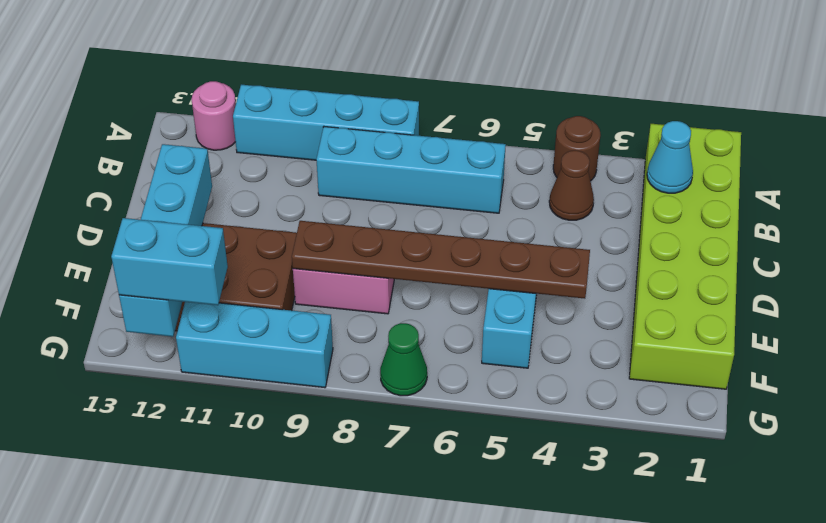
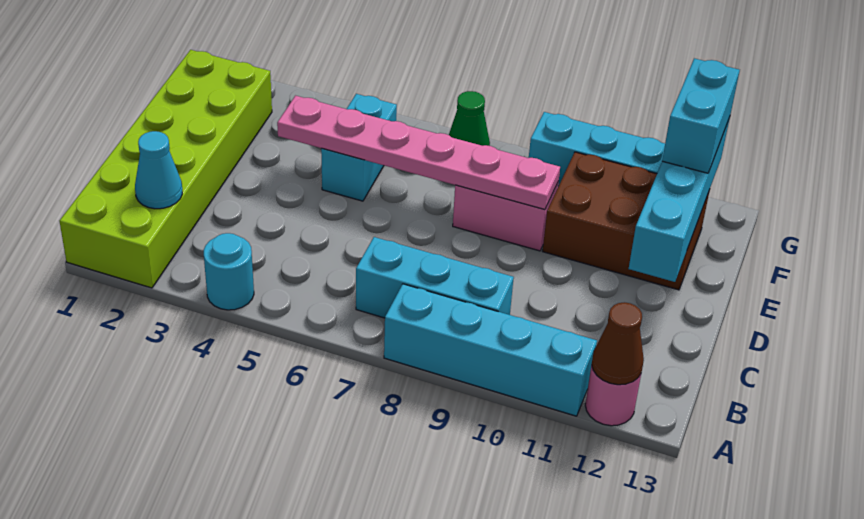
brown 1x1 round brick [553,116,601,181] -> cyan 1x1 round brick [204,233,254,310]
brown 1x1 cone [549,150,594,220] -> brown 1x1 cone moved to [592,302,644,385]
cyan 1x4 brick [316,127,506,213] -> cyan 1x3 brick [356,237,514,318]
brown 1x6 plate [292,221,590,299] -> pink 1x6 plate [277,96,560,210]
cyan 1x2 brick [111,218,228,305] -> cyan 1x2 brick turned to [662,58,740,173]

